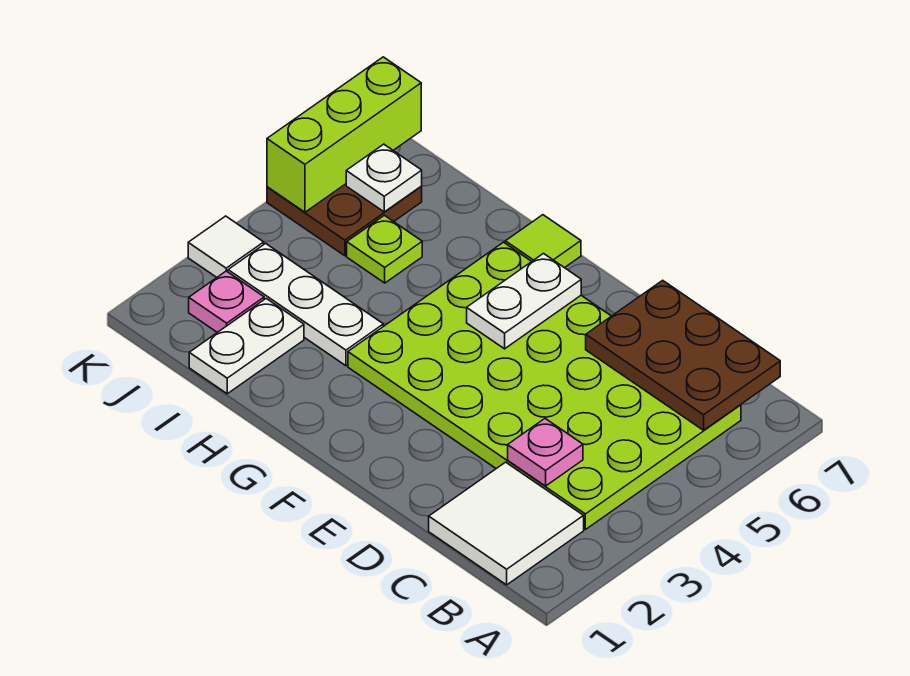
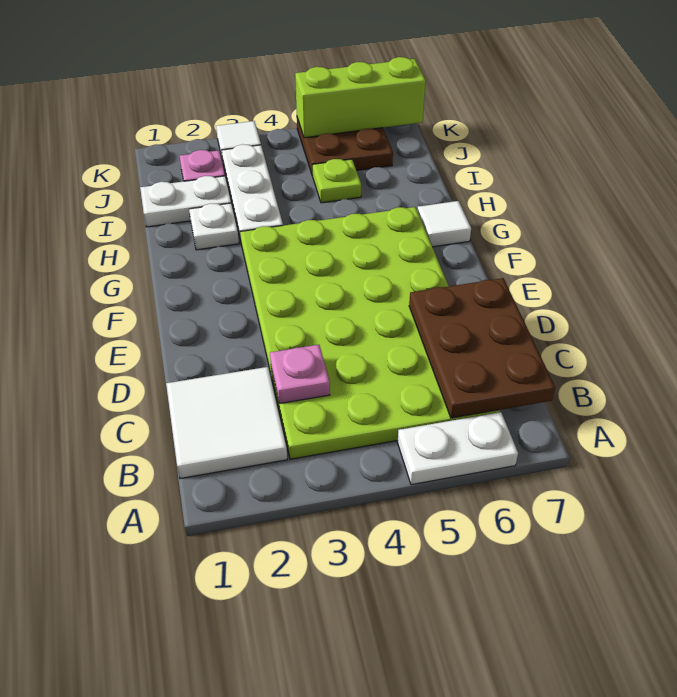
white 1x2 plate [467,254,581,349] -> white 1x2 plate moved to [397,412,518,485]
lime 1x1 tile [505,215,581,268] -> white 1x1 tile [417,201,471,247]
white 1x1 plate [346,144,422,212] -> white 1x1 plate moved to [189,203,239,250]

